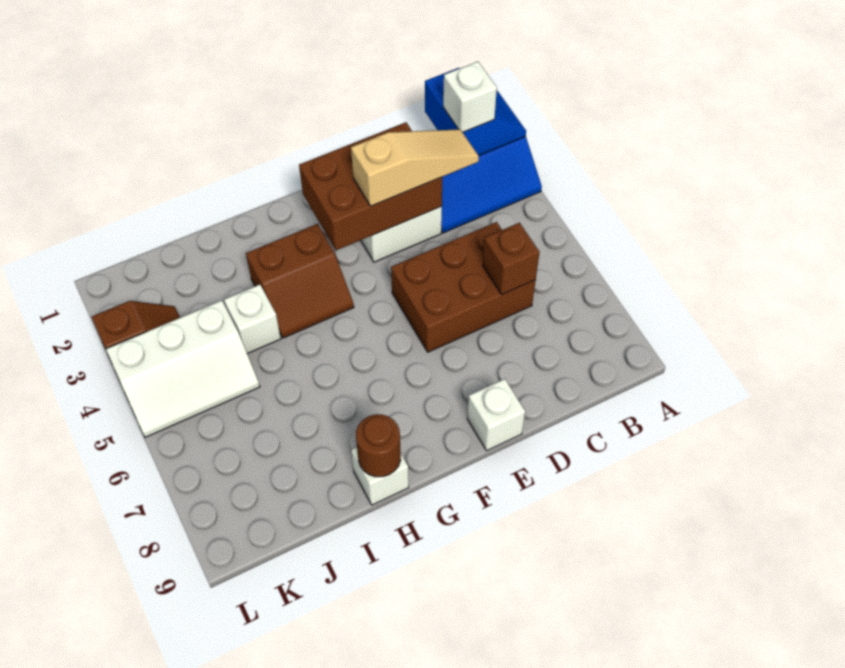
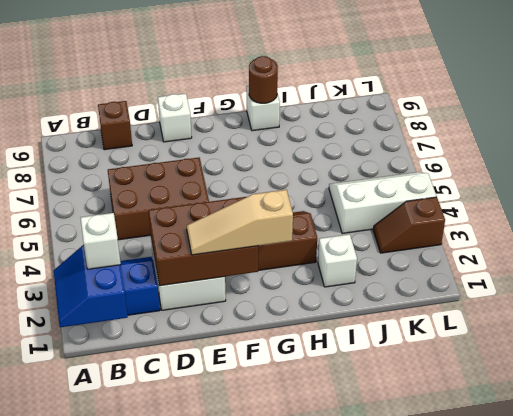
tan 1x3 slope [351,129,479,206] -> tan 1x3 slope moved to [187,190,293,255]
brown 1x1 brick [483,223,540,294] -> brown 1x1 brick moved to [98,101,132,150]
white 1x1 brick [224,284,281,354] -> white 1x1 brick moved to [318,234,357,287]

